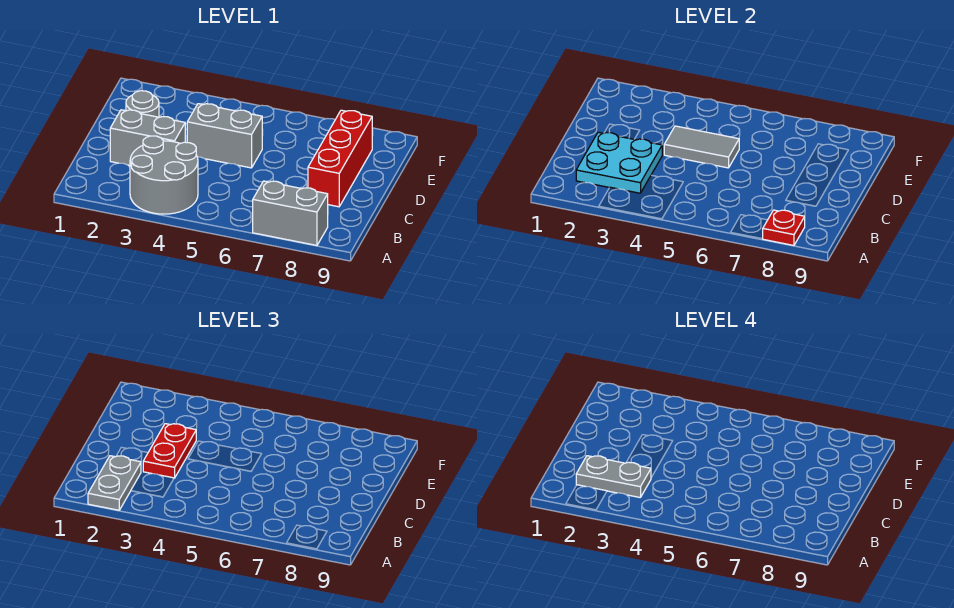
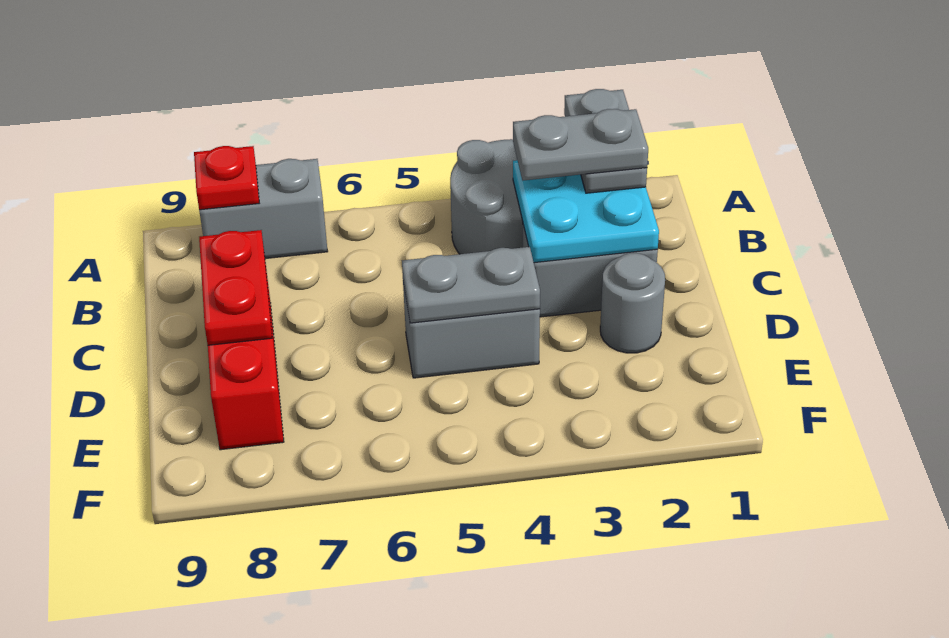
red 1x2 plate [143,424,196,478] -> red 1x2 plate moved to [199,230,272,345]
grey 1x2 tile [664,126,739,168] -> grey 1x2 plate [402,247,540,323]

